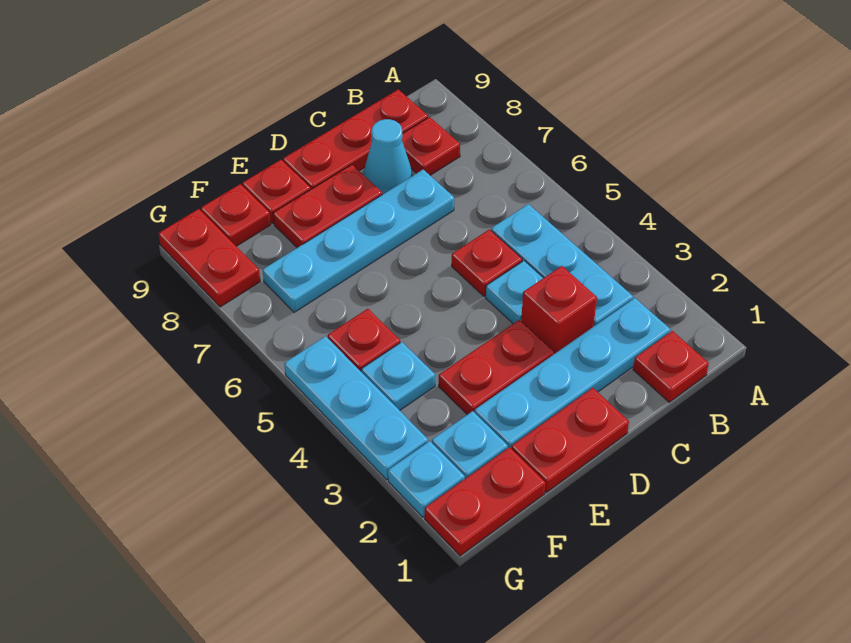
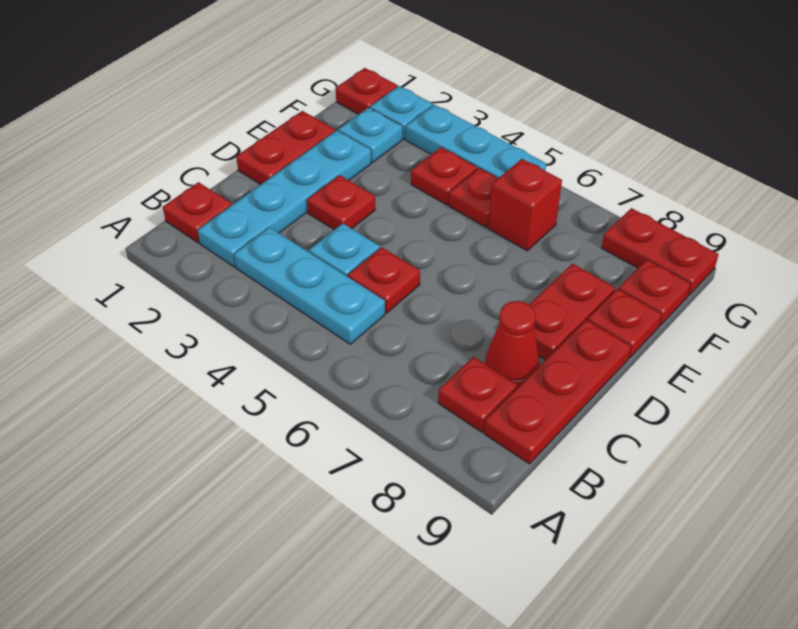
red 1x1 brick [521,266,597,354] -> red 1x1 brick moved to [488,159,562,251]
cyan 1x4 plate [263,170,454,312] -> none
cyan 1x1 cone [364,119,412,194] -> red 1x1 cone [485,301,540,388]
red 1x2 plate [439,320,554,415] -> red 1x1 plate [307,175,375,230]
red 1x2 plate [425,447,546,556] -> red 1x1 plate [336,68,397,114]
cyan 1x1 plate [361,342,435,410] -> red 1x1 plate [411,147,477,205]

